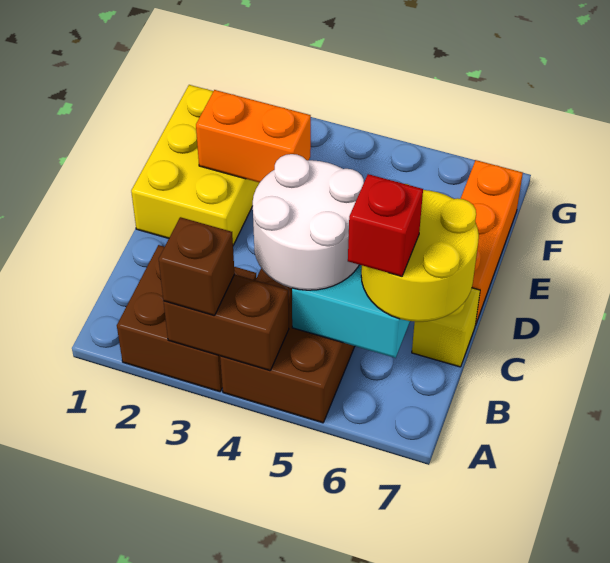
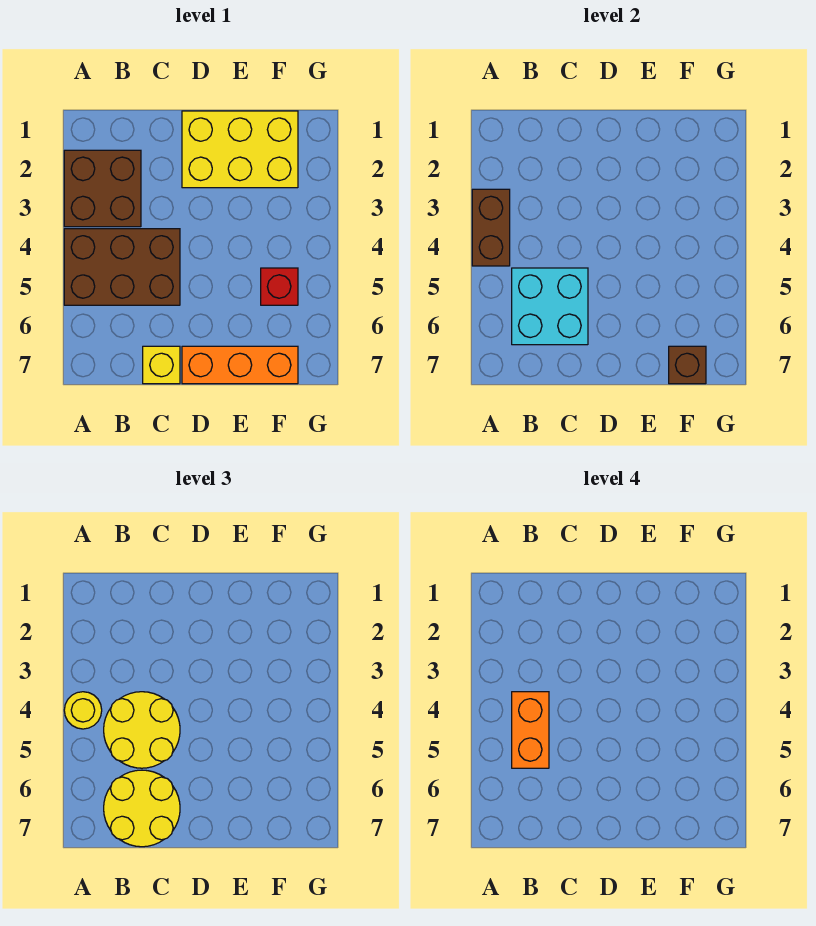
brown 1x1 brick [159,217,235,316] -> brown 1x1 brick moved to [669,346,706,384]
none -> yellow 1x1 round brick [64,692,102,729]
white 2x2 round brick [253,154,364,290] -> yellow 2x2 round brick [104,692,180,768]
red 1x1 brick [348,174,423,277] -> red 1x1 brick moved to [261,268,298,305]
orange 1x2 brick [196,90,311,183] -> orange 1x2 brick moved to [512,692,549,768]

